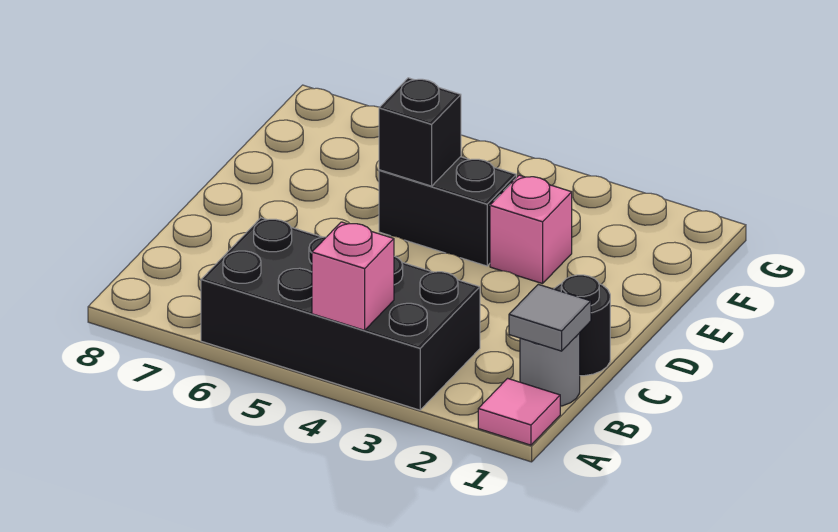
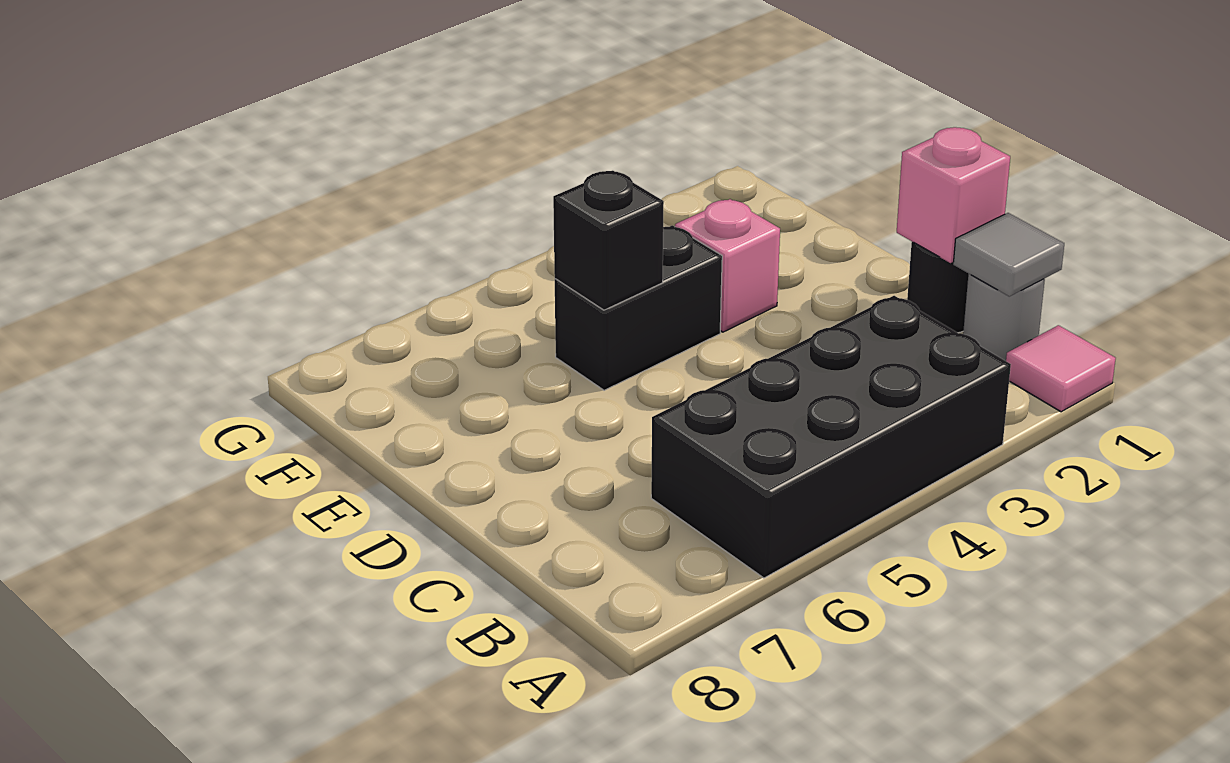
pink 1x1 brick [312,222,394,330] -> pink 1x1 brick moved to [897,127,1010,263]

